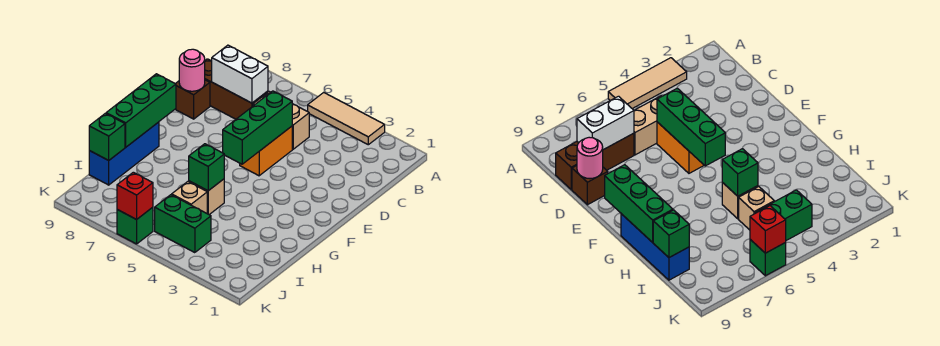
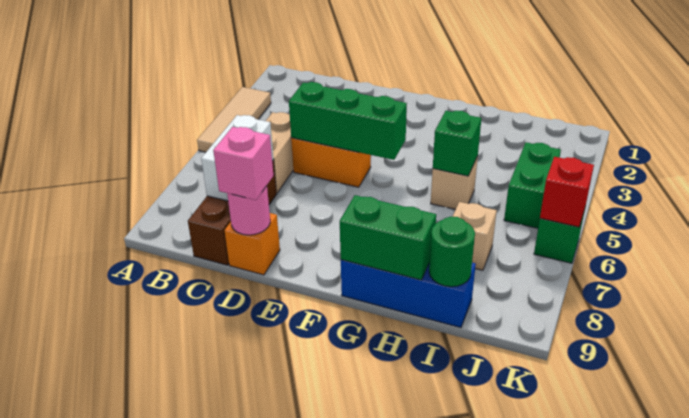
brown 1x1 brick [175,80,210,119] -> orange 1x1 brick [225,213,280,275]
none -> pink 1x1 brick [213,127,273,200]
green 1x3 brick [106,74,176,147] -> green 1x2 brick [340,195,436,280]
tan 1x1 brick [172,182,207,213] -> tan 1x1 brick moved to [452,202,497,270]
green 1x1 brick [89,113,125,160] -> green 1x1 round brick [429,217,475,287]

